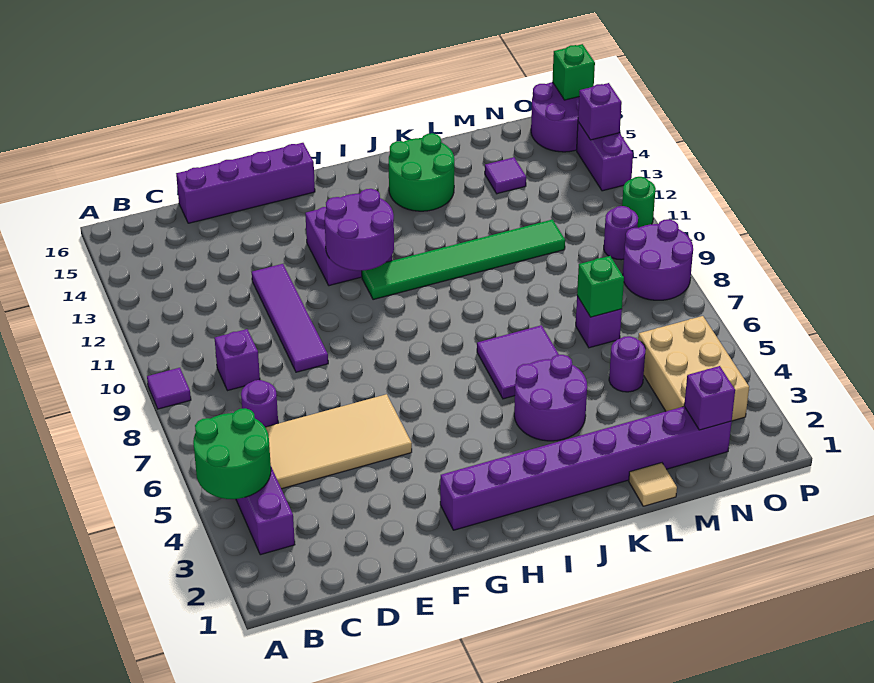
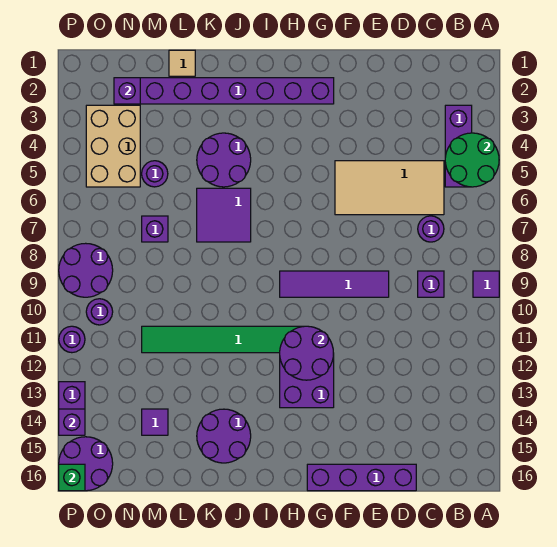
purple 1x4 tile [252,264,328,372] -> purple 1x4 tile turned to [280,271,389,297]
green 2x2 round brick [389,133,454,211] -> purple 2x2 round brick [197,409,251,463]
green 1x1 brick [577,256,624,317] -> none
green 1x1 round brick [622,177,656,228] -> purple 1x1 round brick [59,326,85,353]

